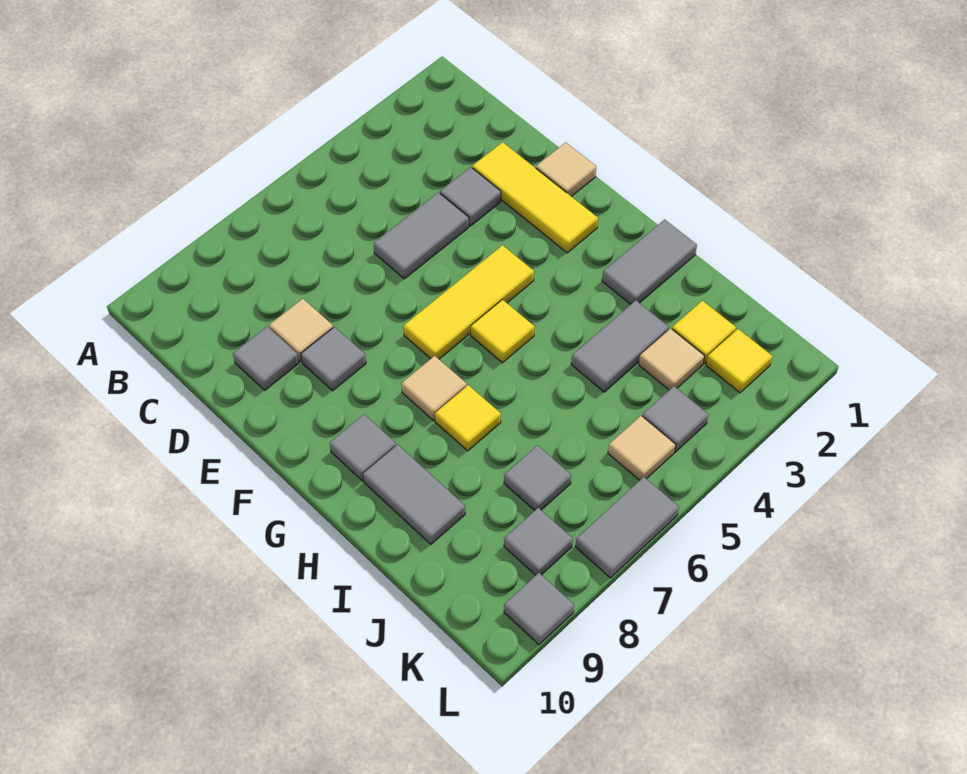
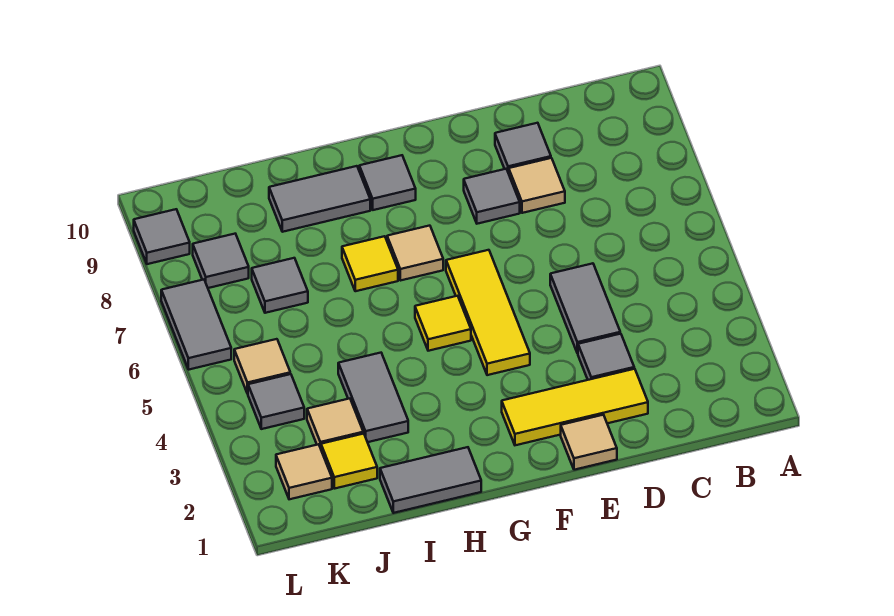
grey 1x2 tile [602,220,697,304] -> grey 1x2 tile turned to [380,447,481,513]
yellow 1x1 tile [706,329,772,393] -> tan 1x1 tile [276,444,332,499]

